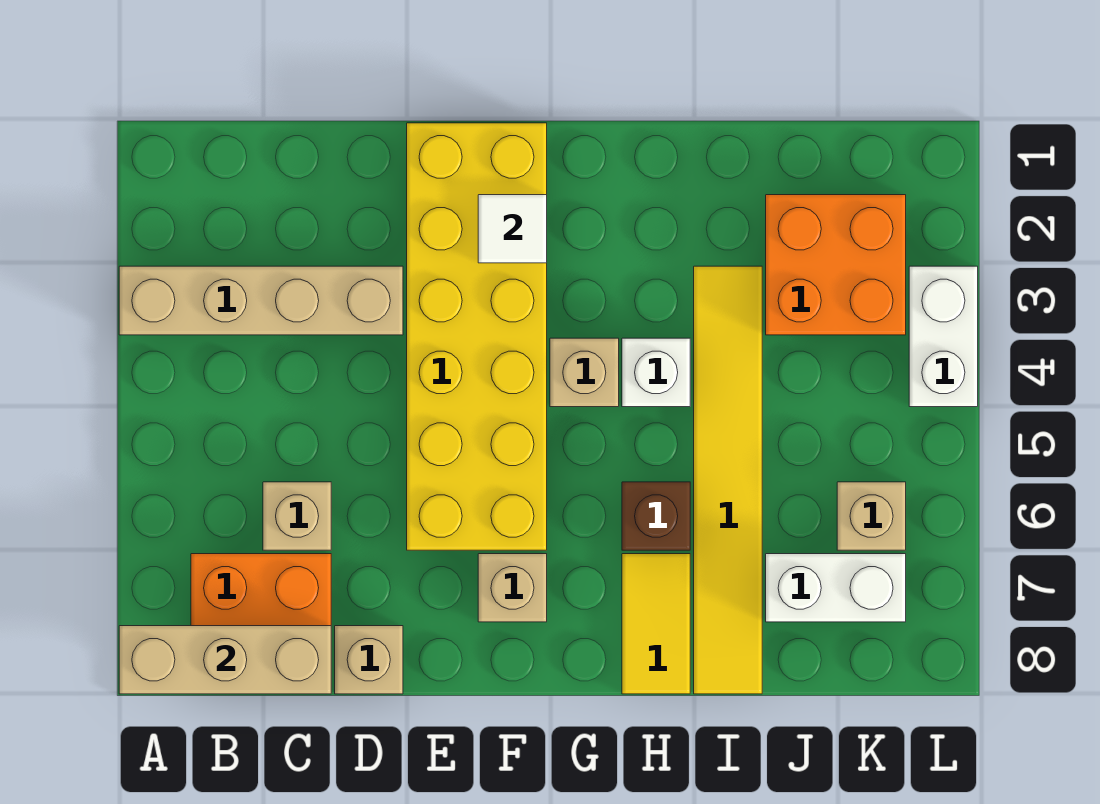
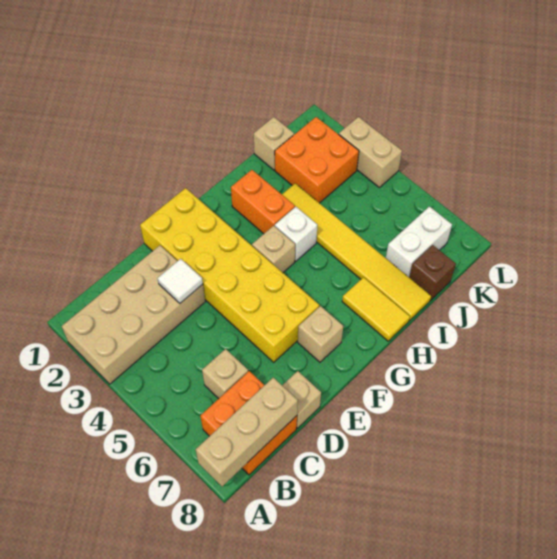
tan 1x4 brick [119,266,403,335] -> tan 2x4 brick [62,245,205,384]
white 1x1 tile [478,195,547,263] -> white 1x1 tile moved to [158,259,203,303]
none -> orange 1x2 brick [231,170,295,234]
brown 1x1 brick [622,482,690,550] -> brown 1x1 brick moved to [409,245,456,300]
tan 1x1 brick [837,482,906,550] -> tan 1x1 brick moved to [253,117,294,170]
white 1x2 brick [909,266,978,407] -> tan 1x2 brick [339,117,402,187]

